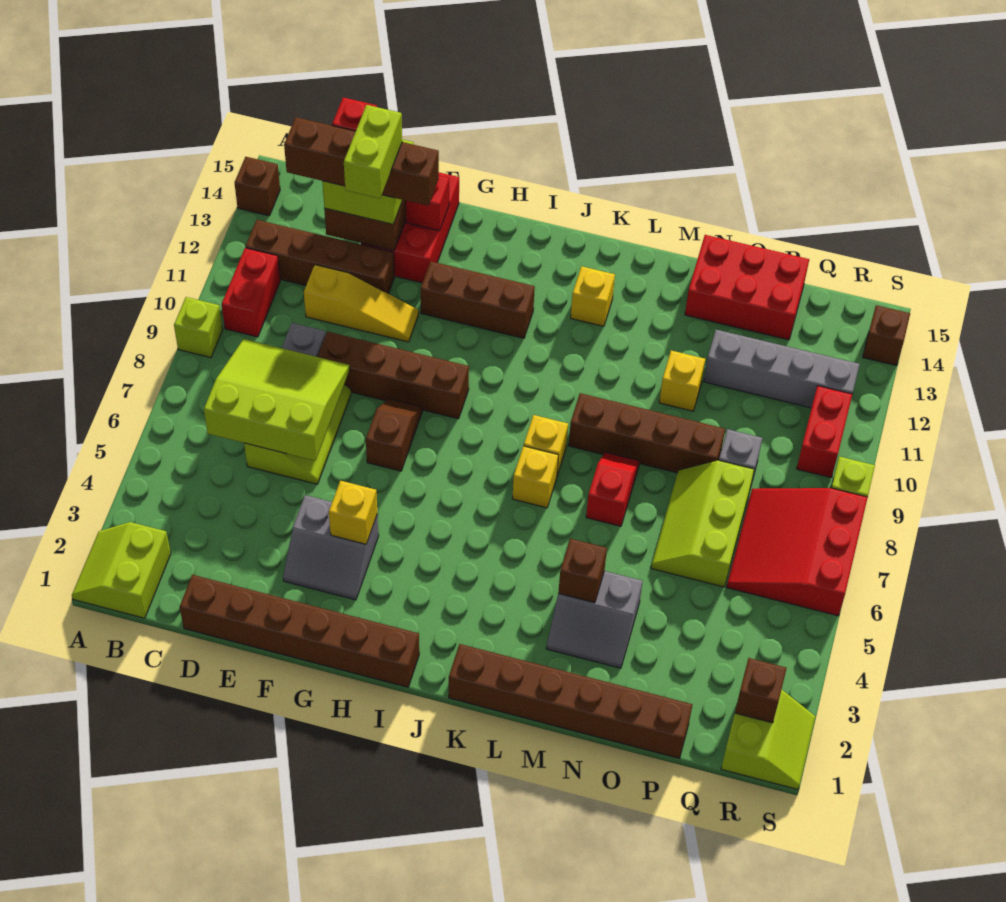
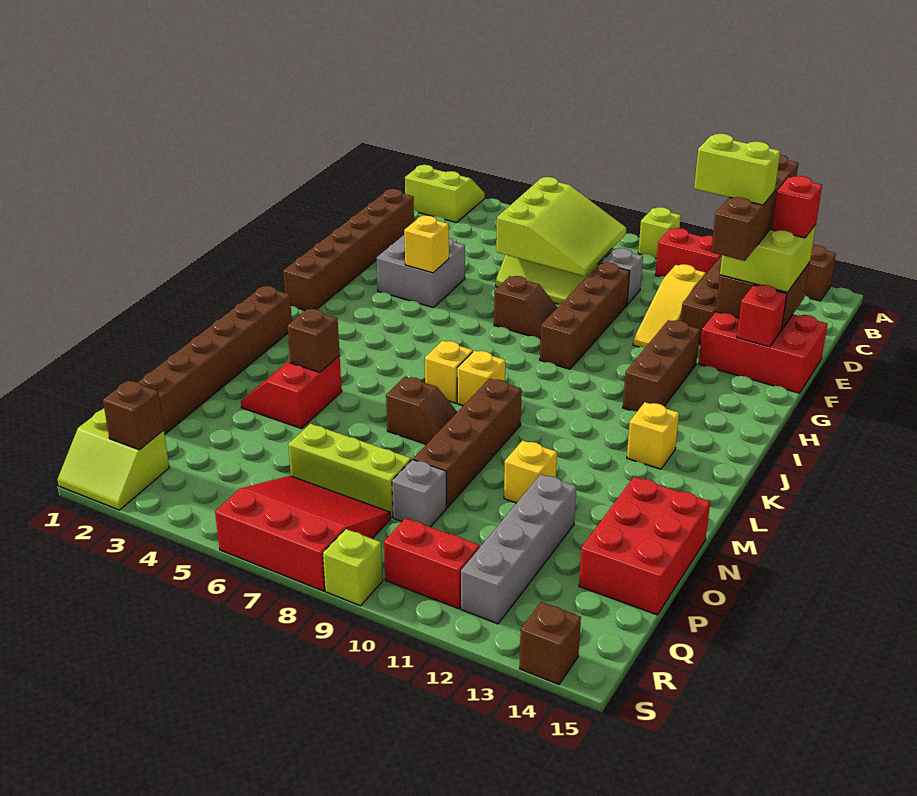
grey 2x2 slope [283,495,379,600] -> grey 2x2 brick [377,234,465,307]
grey 2x2 slope [546,571,643,668] -> red 2x2 slope [241,356,342,428]
red 1x2 slope [586,452,640,526] -> brown 1x2 slope [386,377,457,444]

